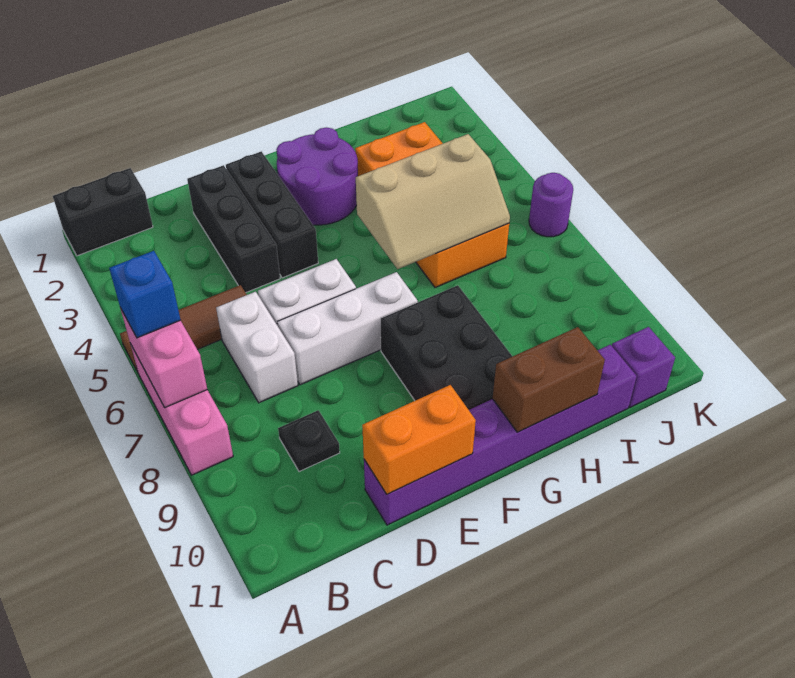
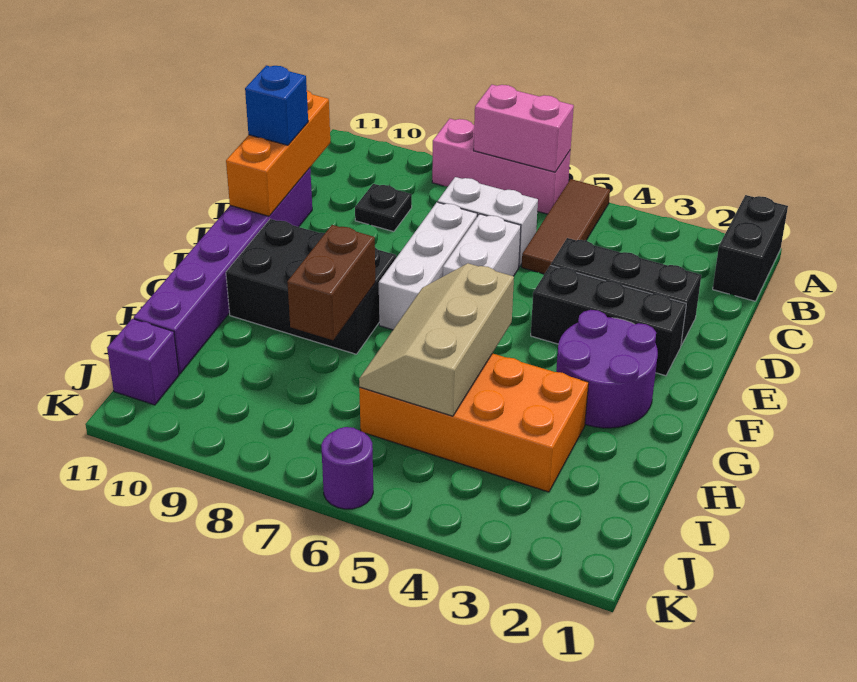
blue 1x1 brick [109,251,181,338] -> blue 1x1 brick moved to [245,65,308,145]
orange 1x2 brick [362,385,476,494] -> orange 1x3 brick [226,91,330,216]
brown 1x2 brick [493,327,605,432] -> brown 1x2 brick moved to [287,225,375,340]

